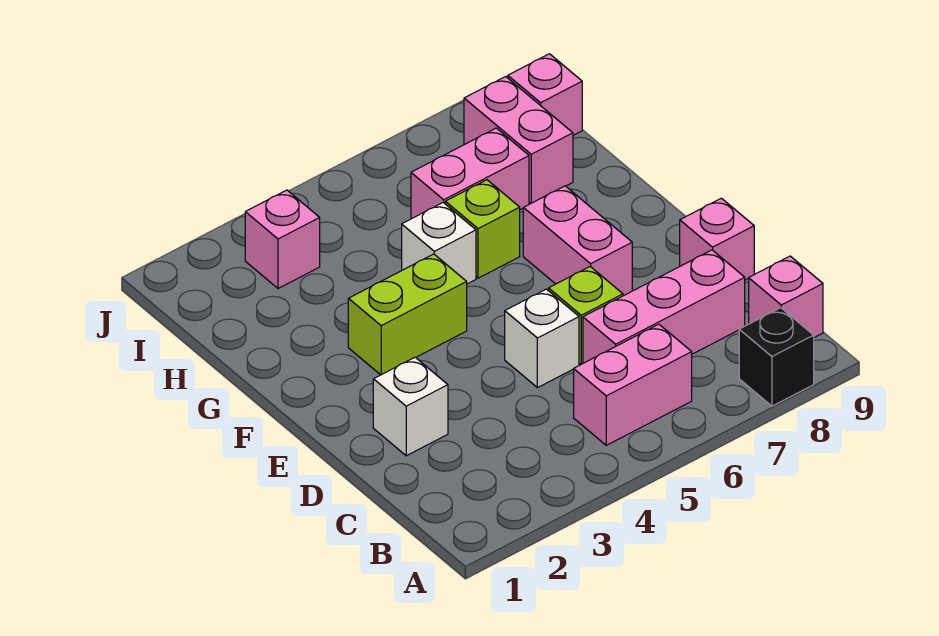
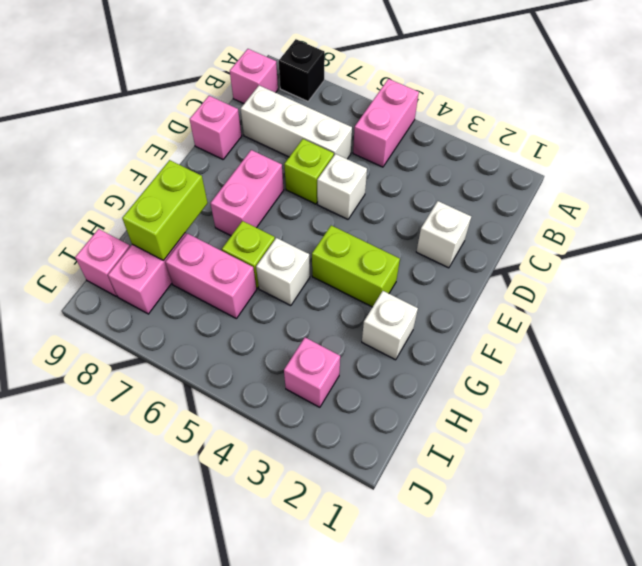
pink 1x2 brick [574,324,692,445] -> pink 1x2 brick turned to [353,79,419,167]
pink 1x3 brick [583,250,745,363] -> white 1x3 brick [241,85,352,159]
none -> white 1x1 brick [362,291,418,360]
none -> lime 1x2 brick [122,160,207,260]

